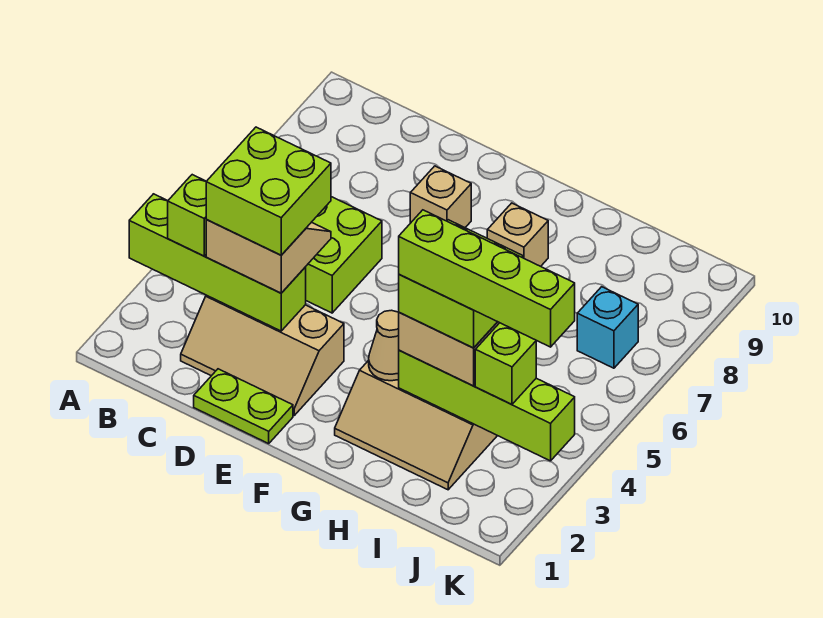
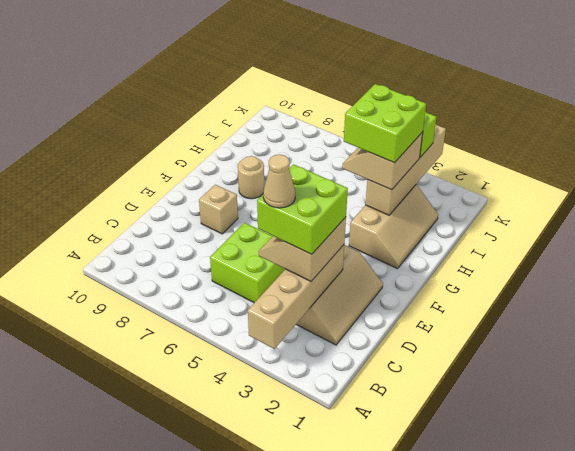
lime 1x4 brick [129,194,306,331] -> tan 1x4 brick [248,245,344,349]
lime 1x1 brick [168,175,206,256] -> none
lime 1x2 plate [194,369,293,444] -> none
tan 1x1 cone [369,310,399,381] -> tan 1x1 cone moved to [263,154,295,208]
tan 1x1 brick [487,203,548,266] -> tan 1x1 round brick [238,156,264,199]
lime 1x4 brick [399,350,575,461] -> tan 1x4 brick [365,125,446,215]
lime 1x4 brick [399,210,575,347] -> none
cyan 1x1 brick [577,287,638,368] -> none

